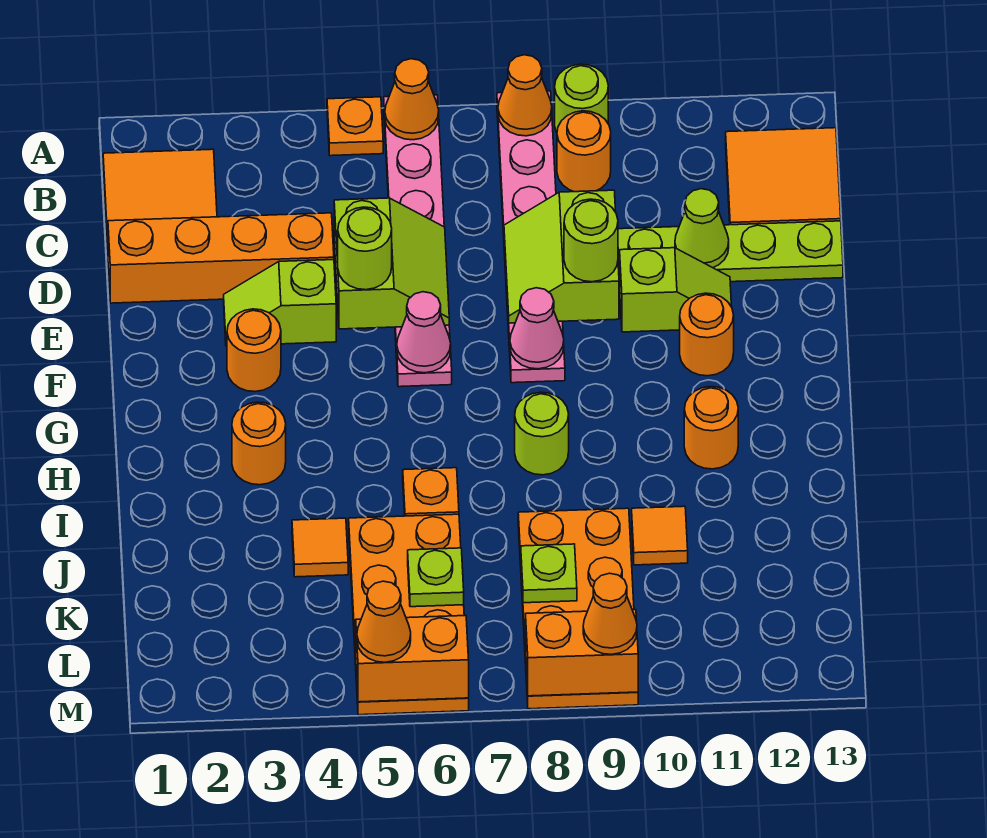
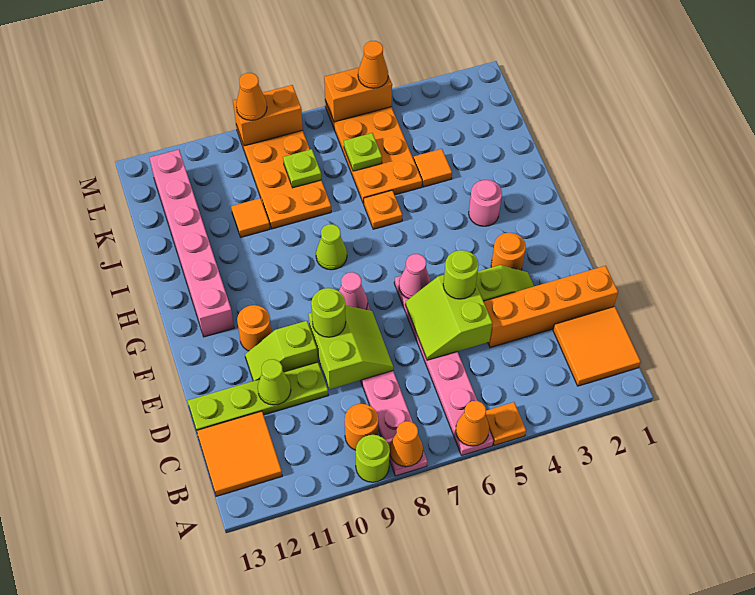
none -> pink 1x6 brick [150,150,234,337]
orange 1x1 round brick [232,402,286,485] -> pink 1x1 round brick [469,180,502,226]
lime 1x1 round brick [515,392,569,475] -> lime 1x1 cone [316,224,347,270]
orange 1x1 round brick [684,387,738,469] -> none

